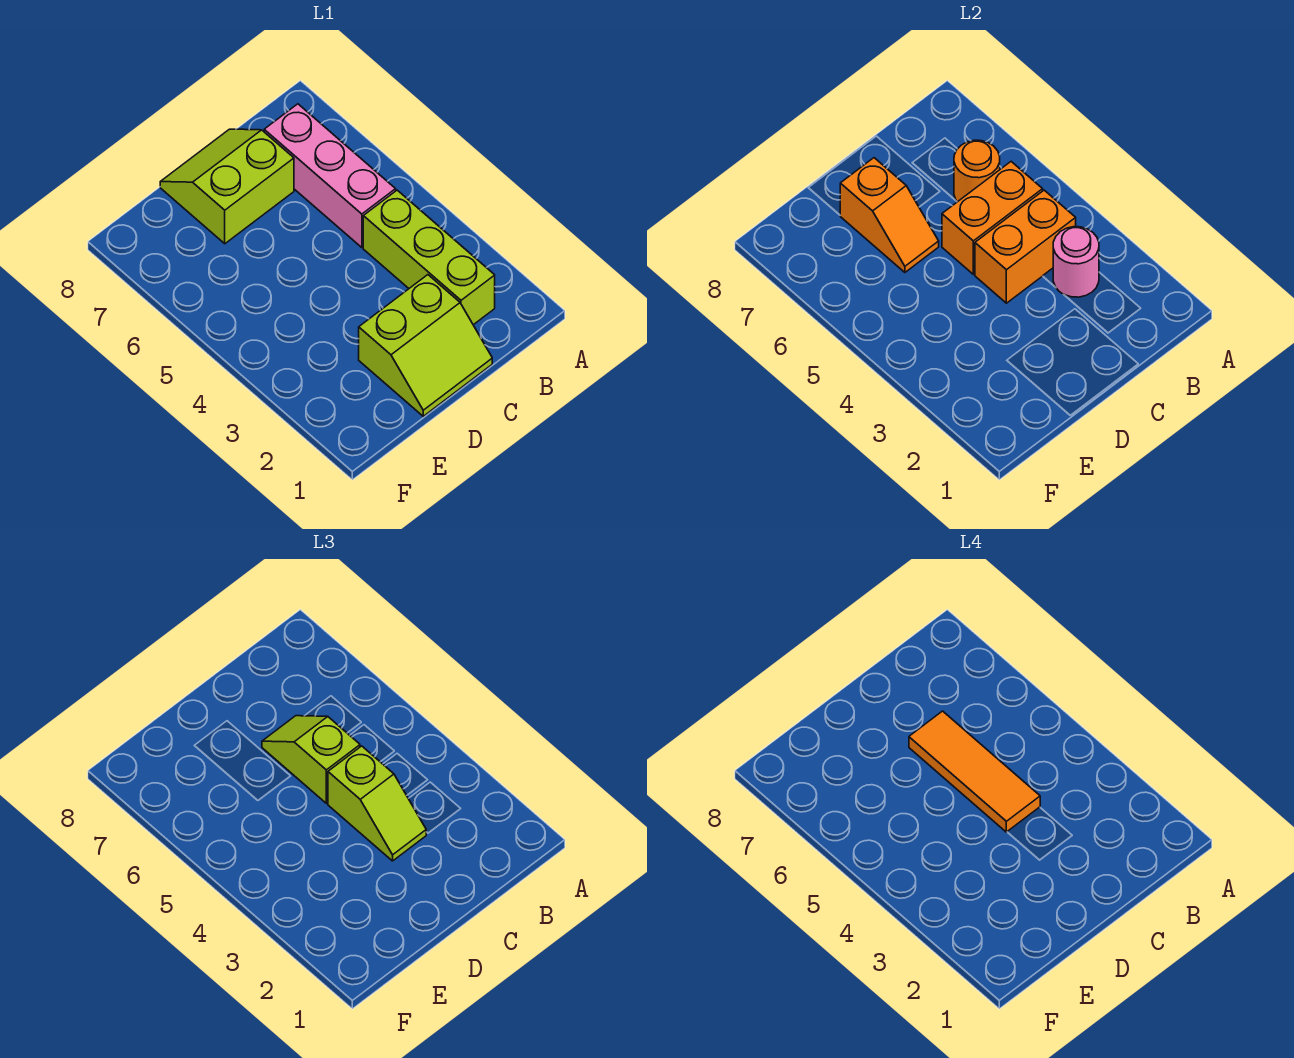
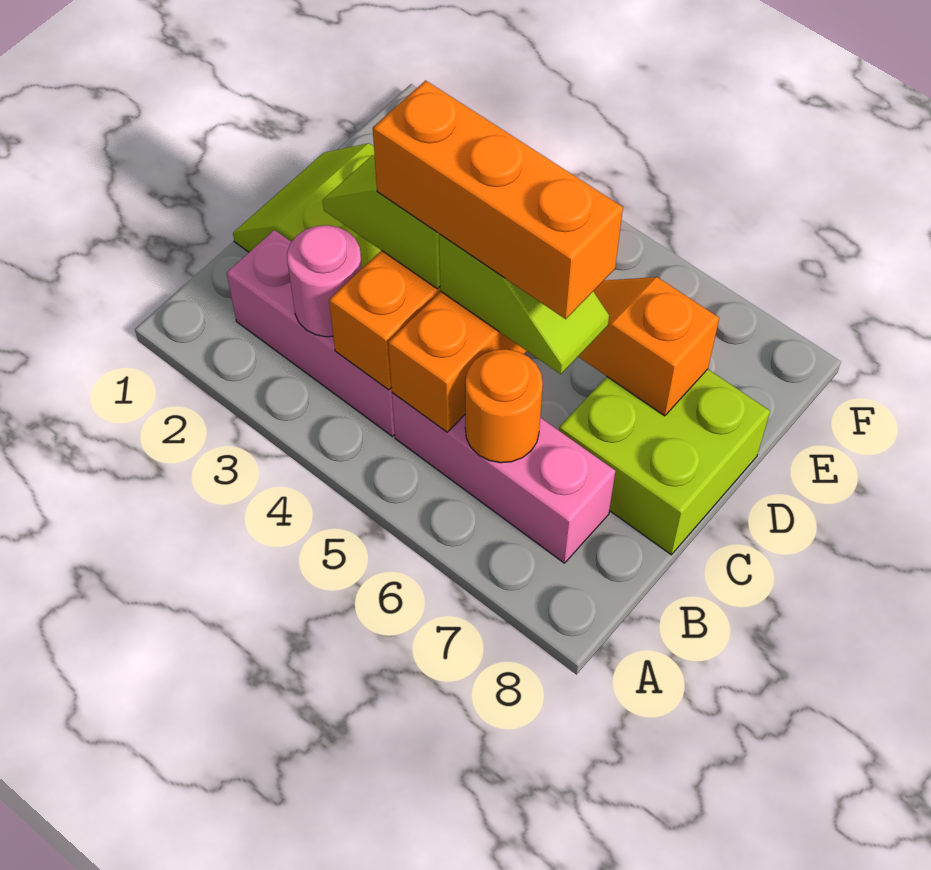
lime 1x3 brick [363,190,495,325] -> pink 1x3 brick [227,230,395,436]
orange 1x3 tile [909,711,1040,832] -> orange 1x3 brick [373,80,623,319]
lime 2x2 slope [160,129,294,244] -> lime 2x2 brick [559,369,770,555]

